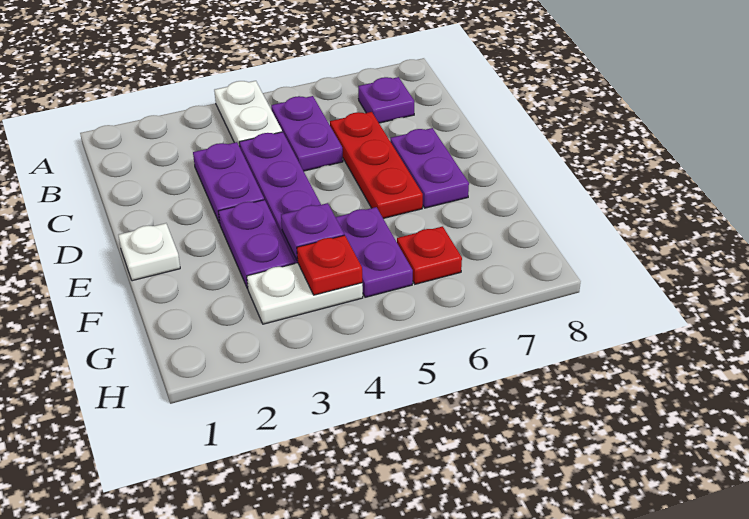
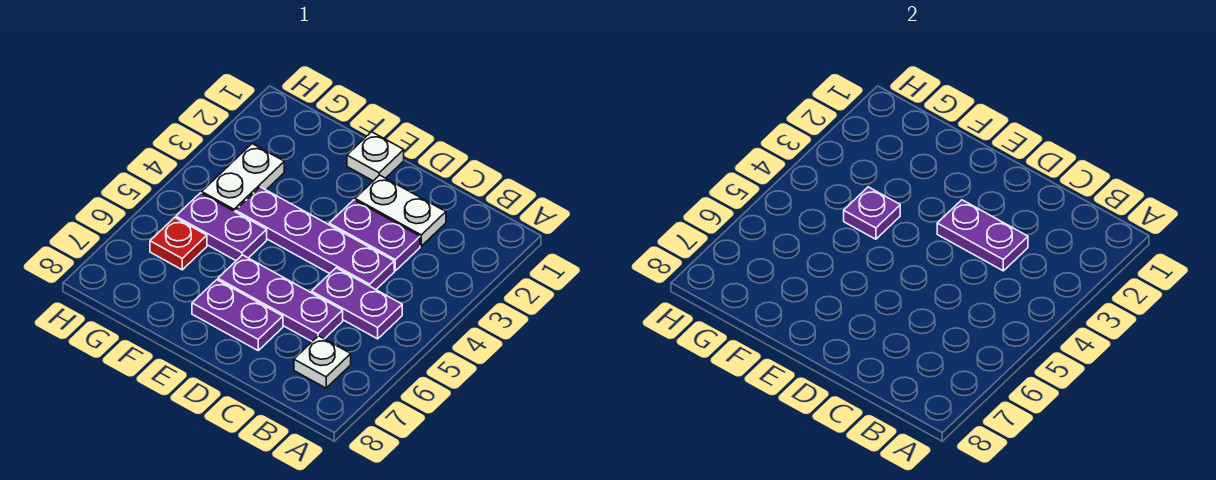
white 1x2 plate [214,81,282,147] -> white 1x2 plate moved to [355,175,446,246]
purple 1x1 plate [358,77,414,123] -> white 1x1 plate [294,336,351,388]
red 1x3 plate [330,112,423,219] -> purple 1x3 plate [218,255,343,341]
purple 1x2 plate [218,200,295,289] -> purple 1x2 plate moved to [937,200,1028,271]
red 1x1 plate [297,235,362,295] -> none

